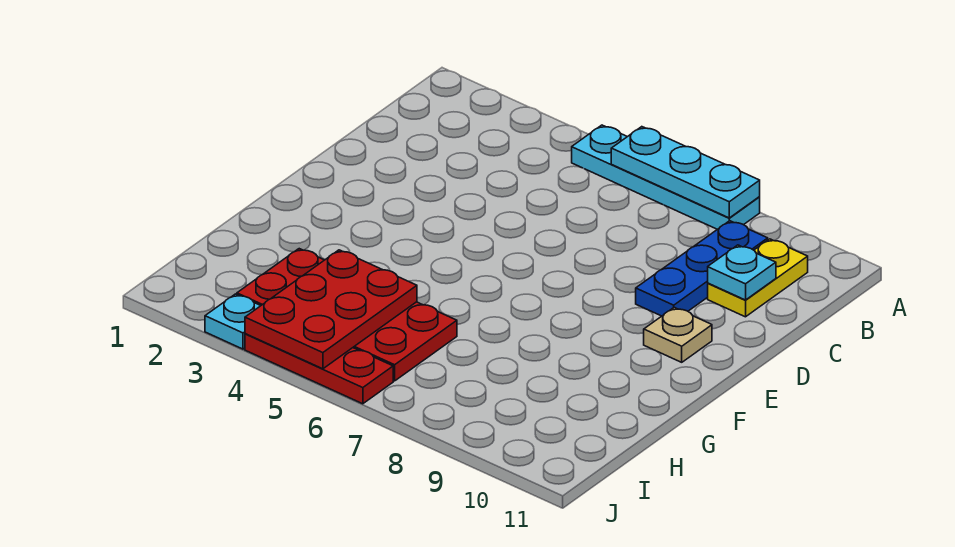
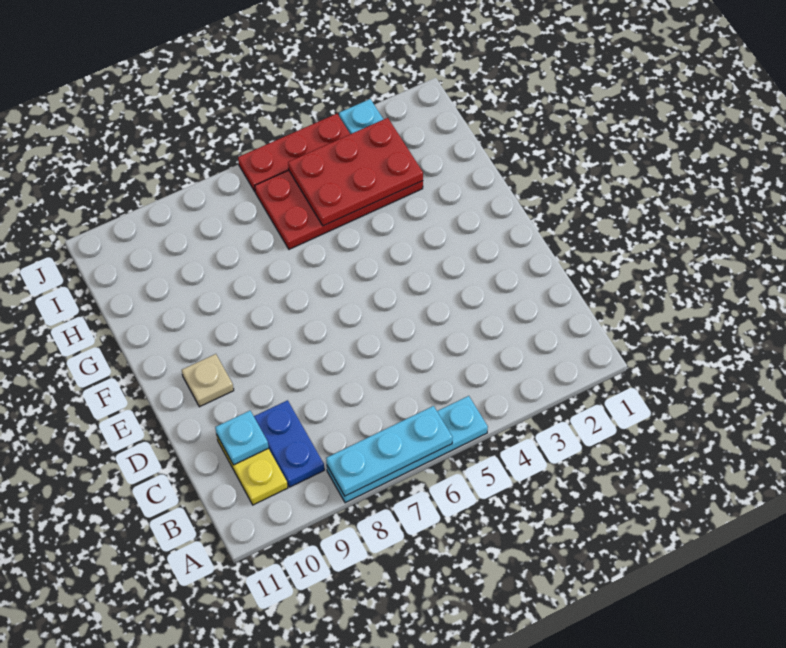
blue 1x3 plate [636,221,768,316] -> blue 1x2 plate [254,400,324,487]
red 2x3 plate [245,250,417,369] -> red 2x3 plate turned to [288,118,423,226]

